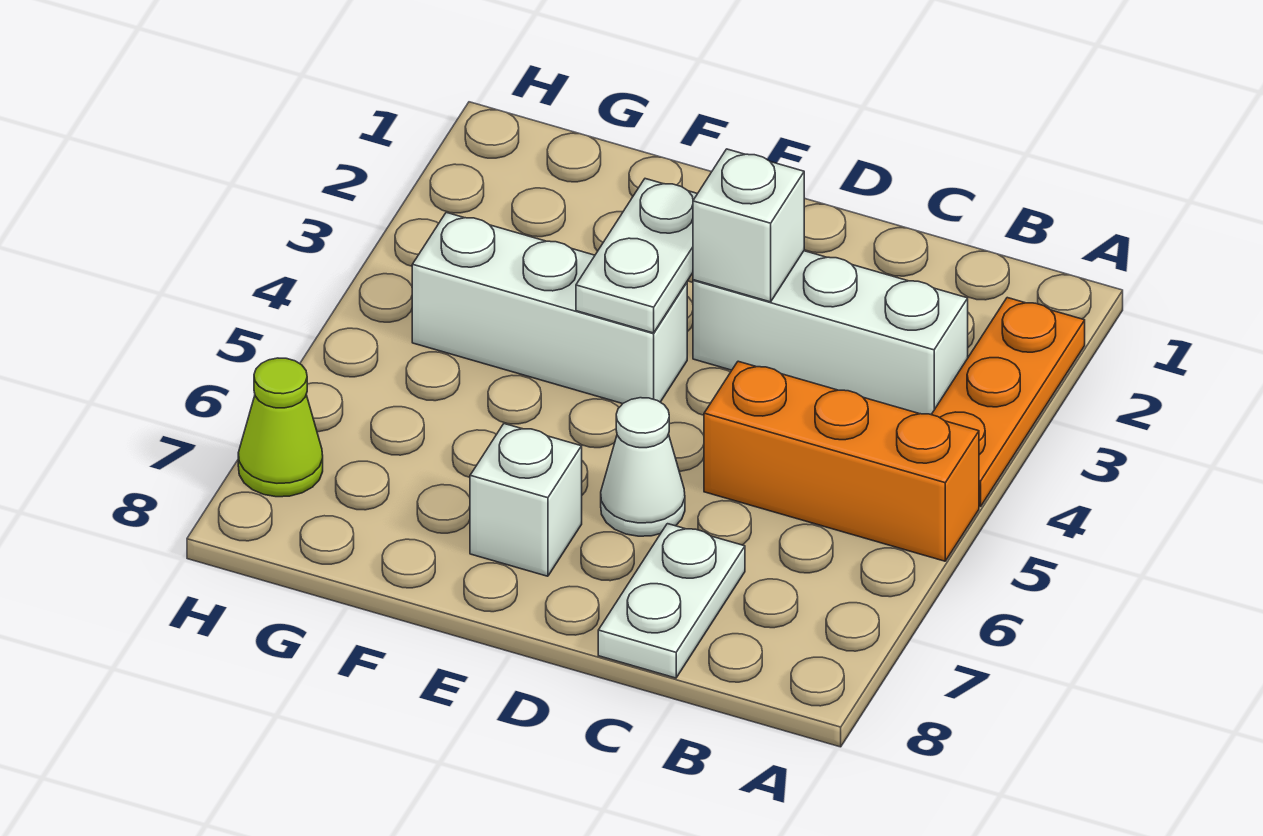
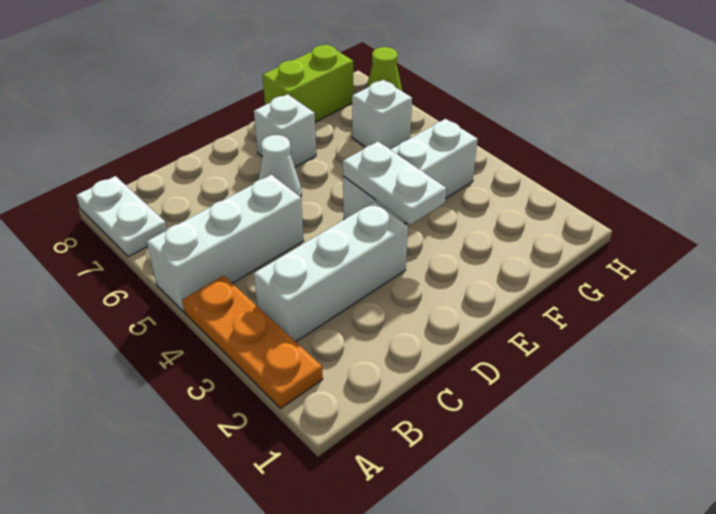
orange 1x3 brick [704,361,979,561] -> white 1x3 brick [147,175,304,312]
white 1x2 plate [598,524,745,678] -> white 1x2 plate moved to [76,176,167,257]
white 1x1 brick [693,149,804,302] -> white 1x1 brick moved to [352,80,412,150]
none -> lime 1x2 brick [262,45,353,122]

